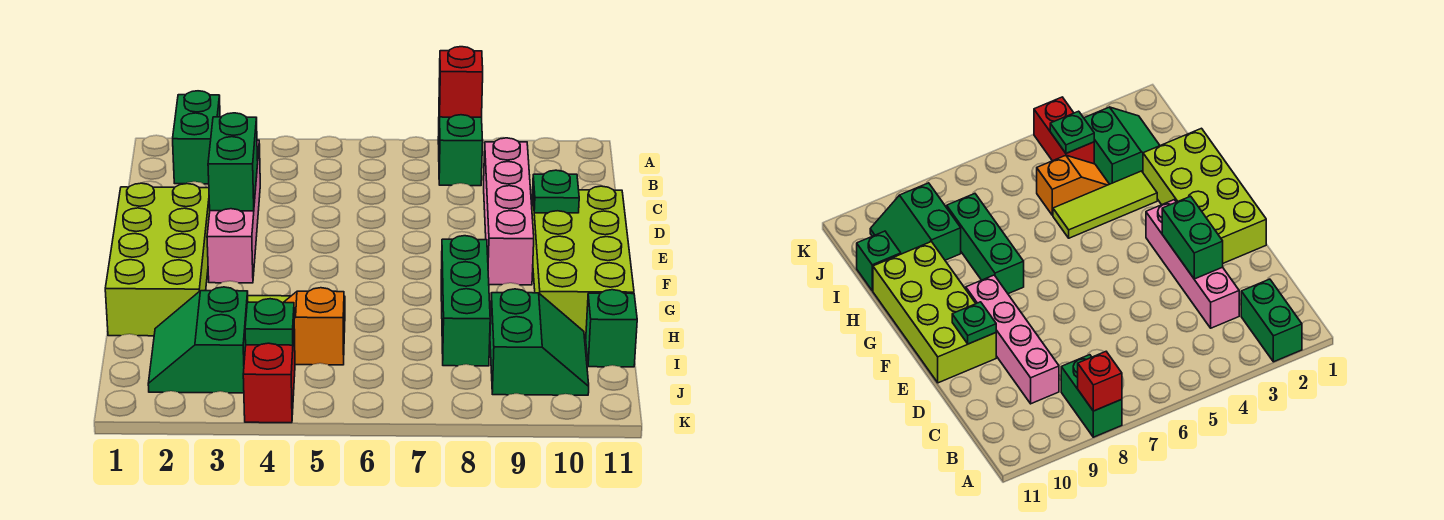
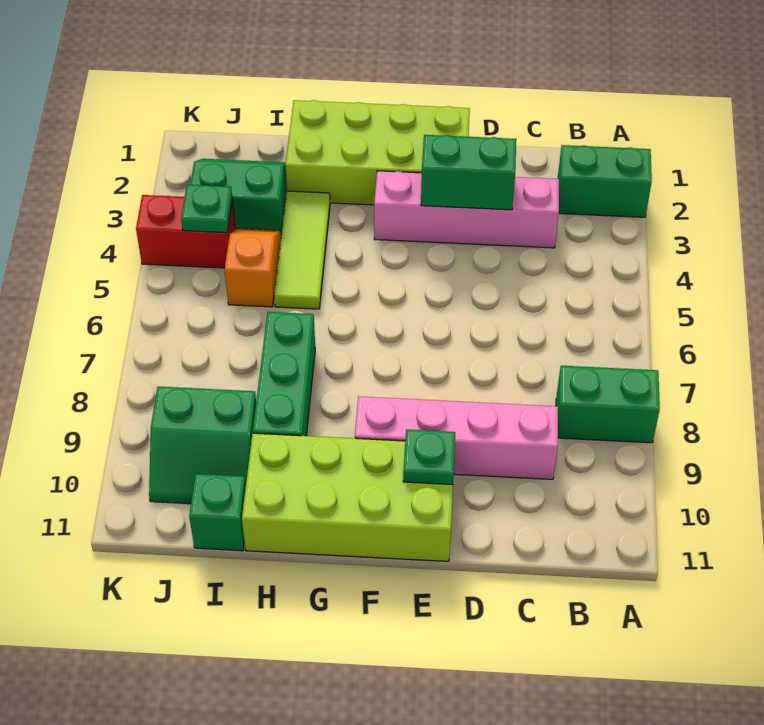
red 1x1 brick [439,47,483,117] -> none
green 1x3 brick [441,236,490,366] -> green 1x3 brick turned to [253,312,315,436]

